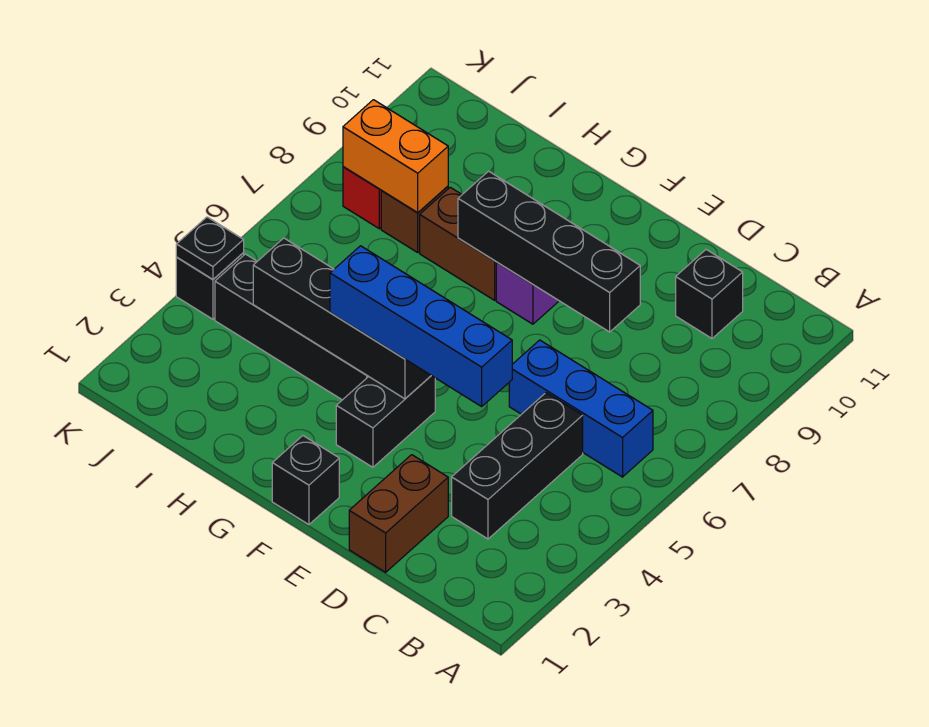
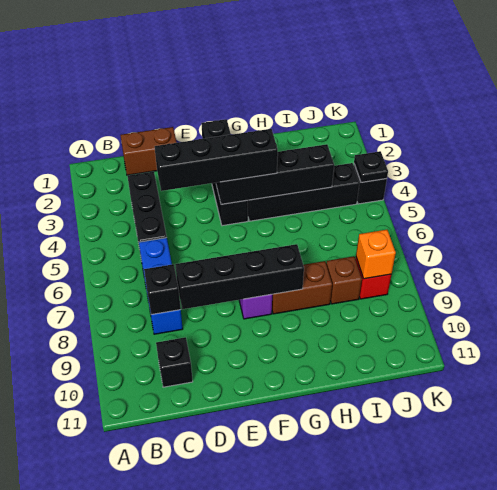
blue 1x3 brick [509,340,653,477] -> blue 1x3 brick turned to [139,238,183,334]
none -> black 1x1 brick [144,264,181,315]
brown 1x2 brick [349,455,448,572] -> brown 1x2 brick turned to [120,127,177,175]
blue 1x4 brick [330,246,512,406] -> black 1x4 brick [154,129,278,191]
orange 1x2 brick [343,100,448,213] -> orange 1x1 brick [356,230,396,279]

